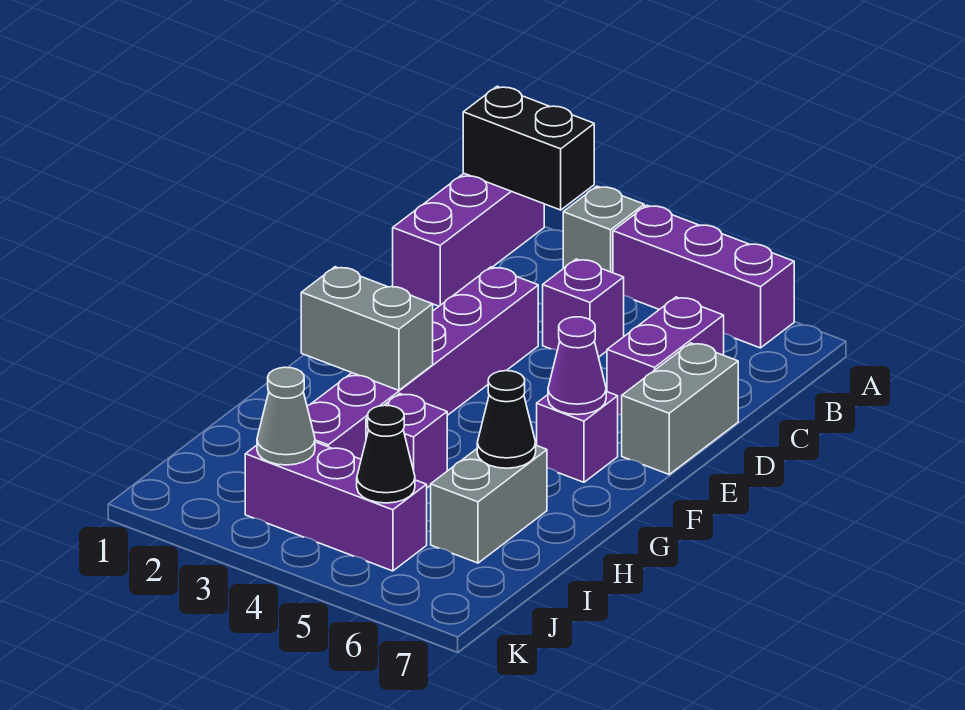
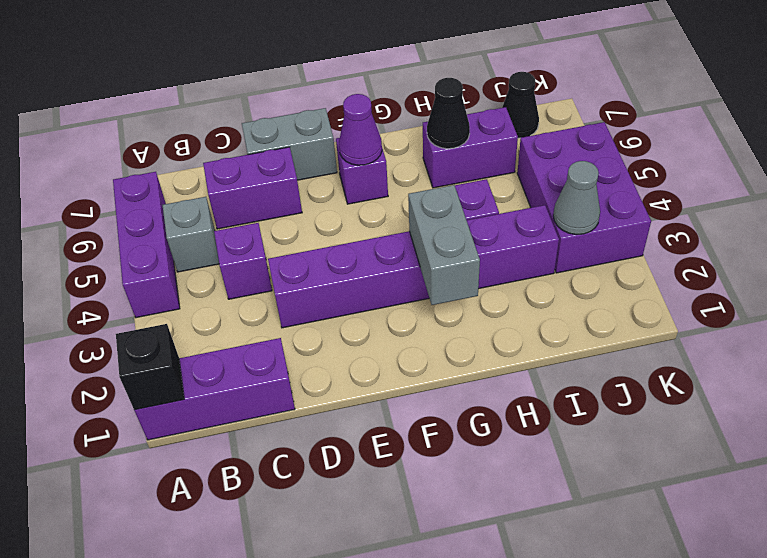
black 1x2 brick [463,86,594,210] -> black 1x1 brick [116,324,184,410]
grey 1x1 brick [563,186,644,273] -> grey 1x1 brick moved to [163,197,219,272]
grey 1x2 brick [431,445,547,563] -> purple 1x2 brick [423,107,518,188]
purple 1x3 brick [245,442,427,571] -> purple 2x3 brick [517,122,651,273]
black 1x1 cone [357,405,415,503] -> black 1x1 cone moved to [502,72,539,138]

